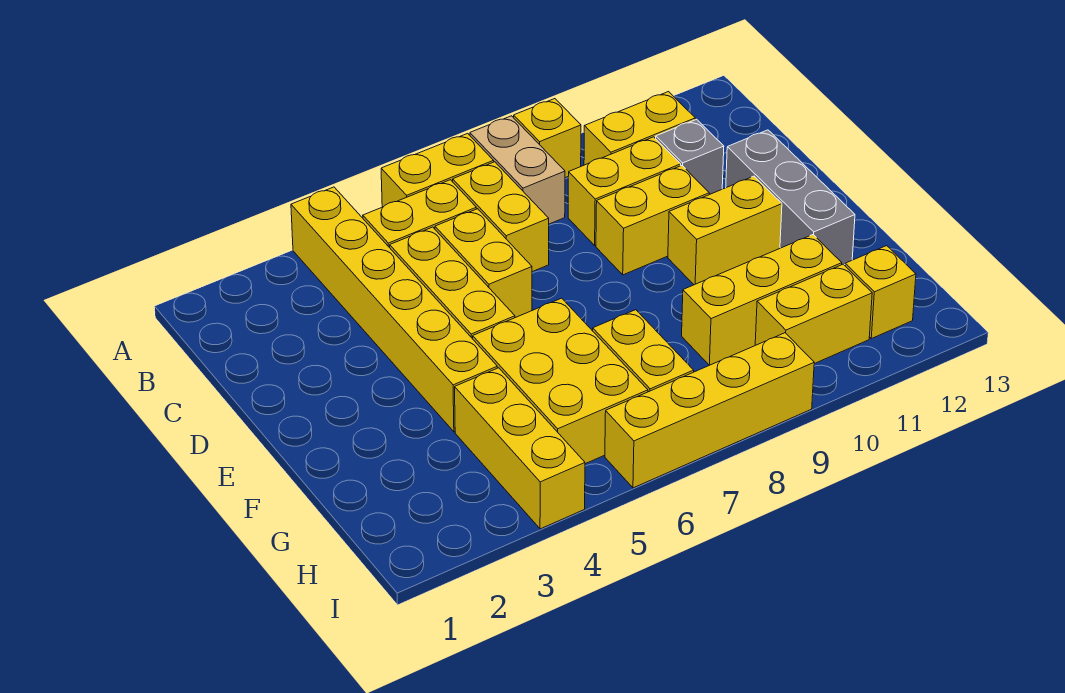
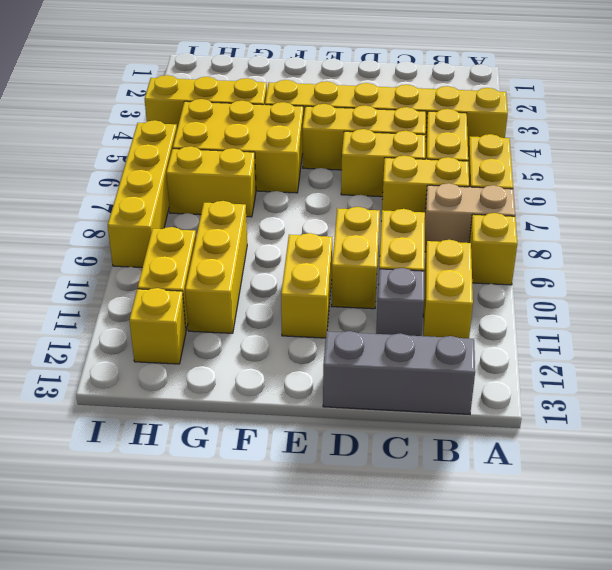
grey 1x3 brick [726,130,855,265] -> grey 1x3 brick moved to [323,331,475,414]

